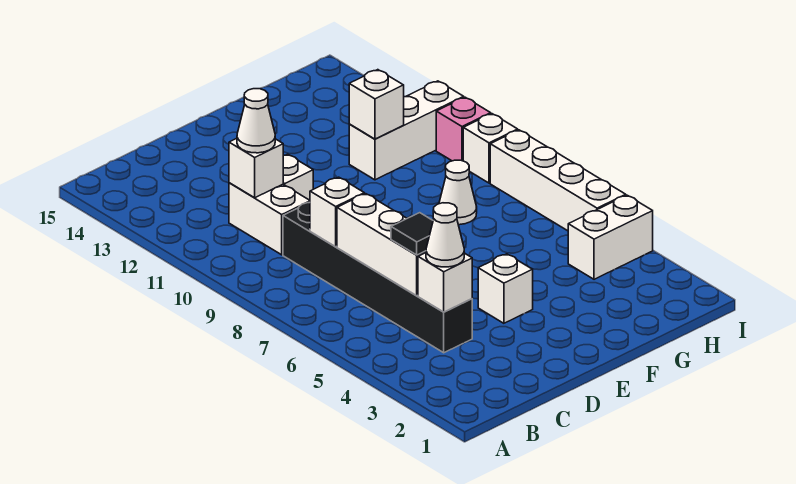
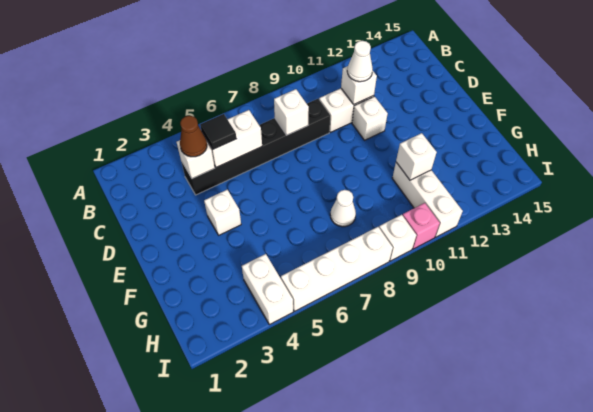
white 1x1 cone [426,203,464,267] -> brown 1x1 cone [180,116,207,157]
white 1x3 brick [337,194,426,296] -> white 1x2 brick [206,110,262,167]

